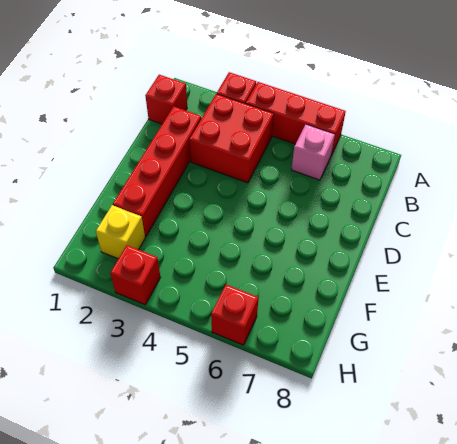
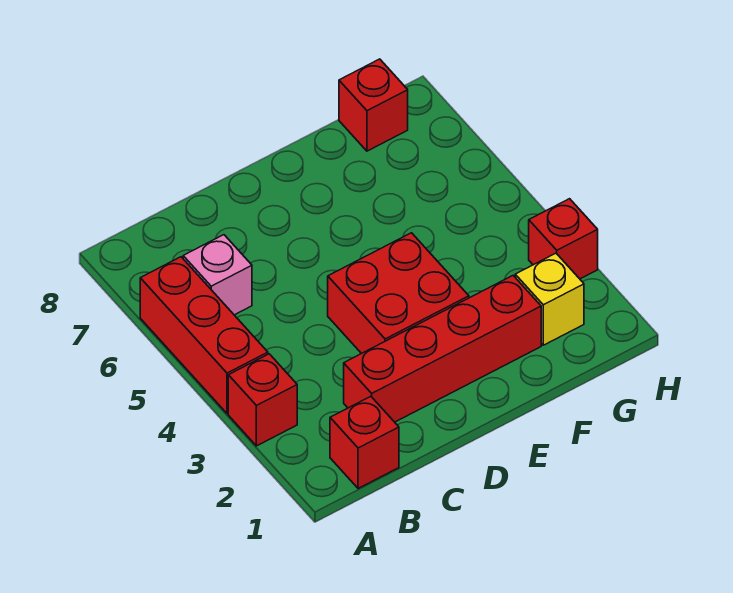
red 2x2 brick [189,94,274,183] -> red 2x2 brick moved to [328,233,469,354]
red 1x1 brick [211,285,259,345] -> red 1x1 brick moved to [339,59,408,151]

